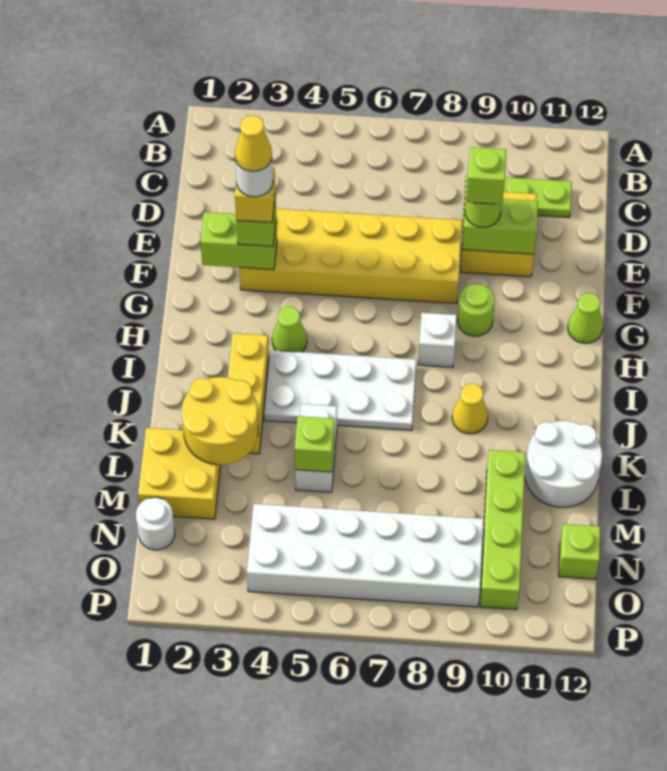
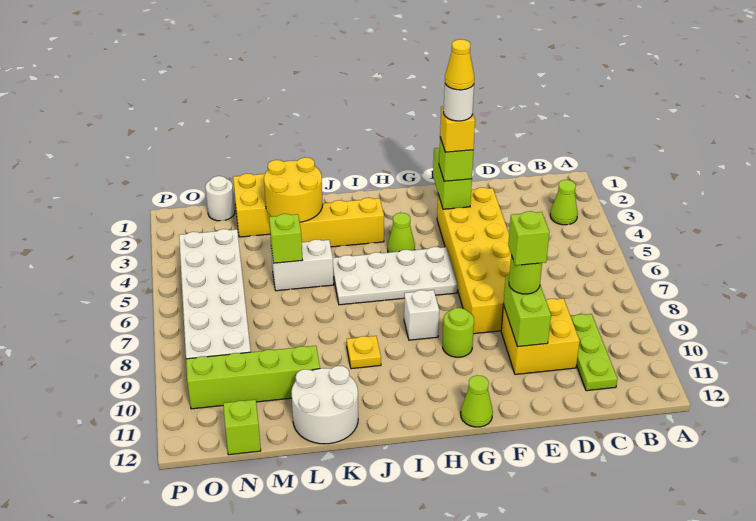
none -> lime 1x1 cone [550,180,578,225]
white 2x4 plate [264,350,416,430] -> white 2x4 plate turned to [333,247,457,305]
yellow 1x1 cone [452,383,488,434] -> yellow 1x1 plate [347,336,381,369]

